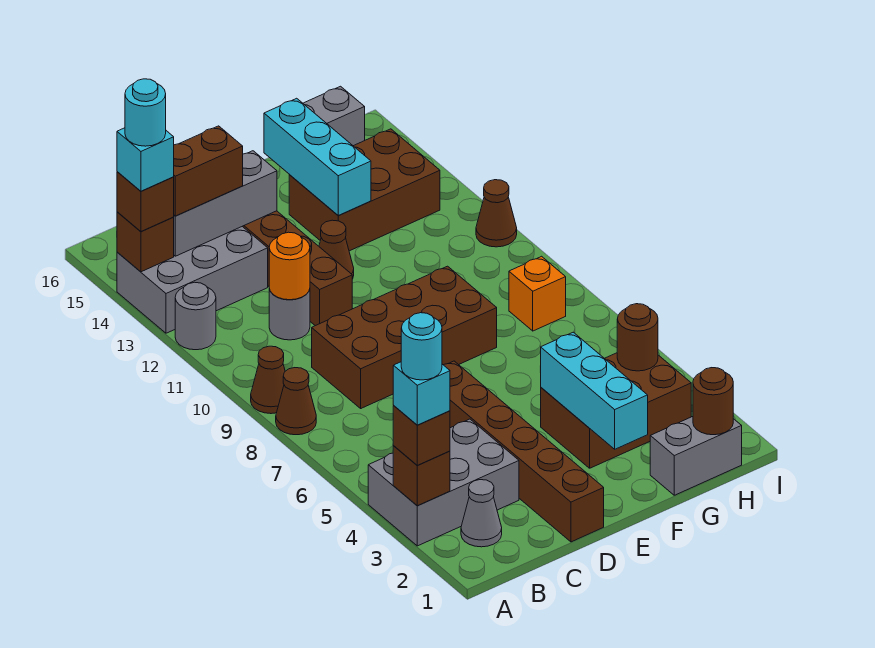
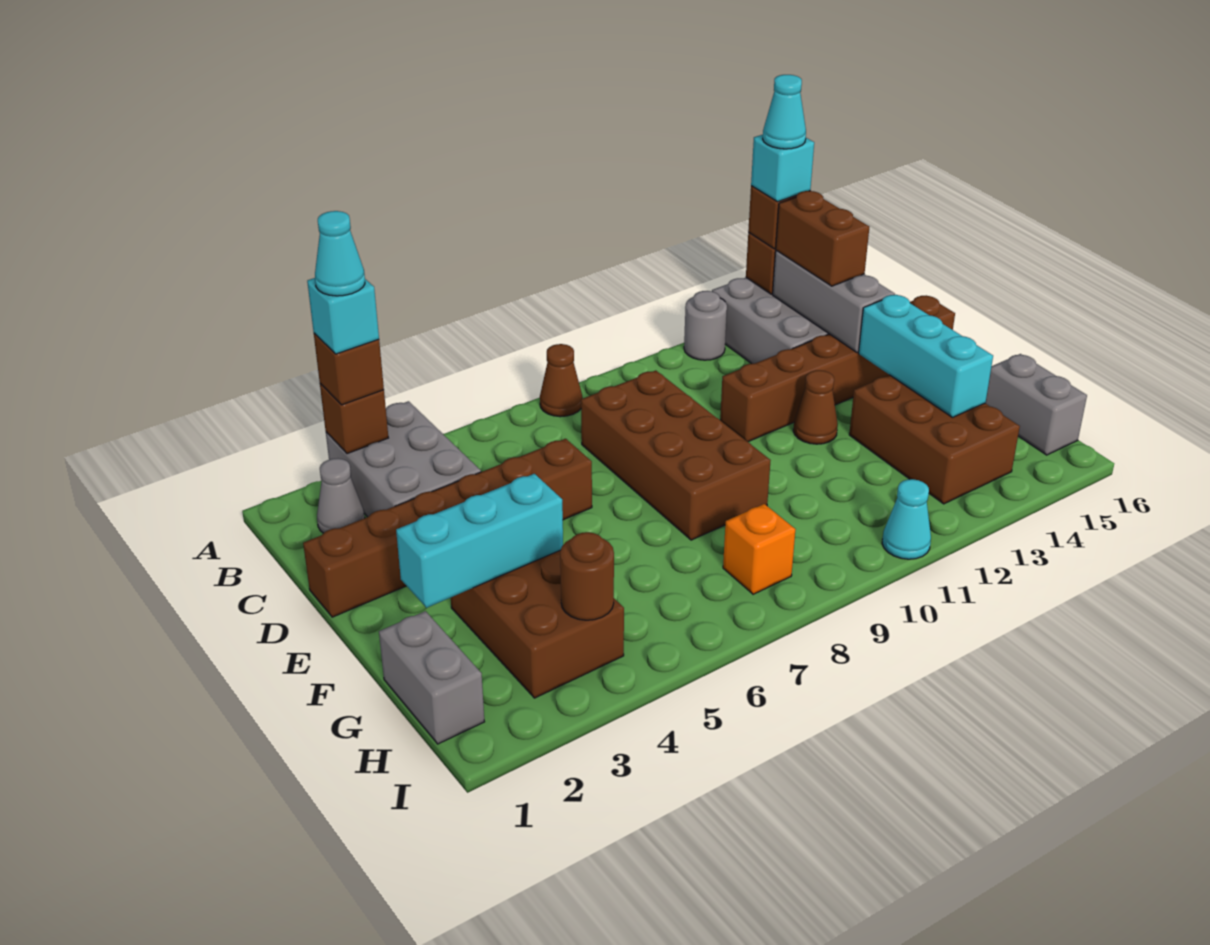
cyan 1x1 round brick [401,313,442,380] -> cyan 1x1 cone [315,211,365,296]
brown 1x1 cone [251,346,285,414] -> none
cyan 1x1 round brick [125,79,166,146] -> cyan 1x1 cone [763,75,806,149]
grey 1x1 round brick [269,289,310,340] -> none
orange 1x1 round brick [269,232,310,300] -> none
cyan 1x3 brick [264,98,371,215] -> cyan 1x3 brick turned to [858,295,993,417]
brown 1x1 round brick [693,368,733,435] -> none
brown 1x1 cone [476,180,517,247] -> cyan 1x1 cone [882,479,931,559]

